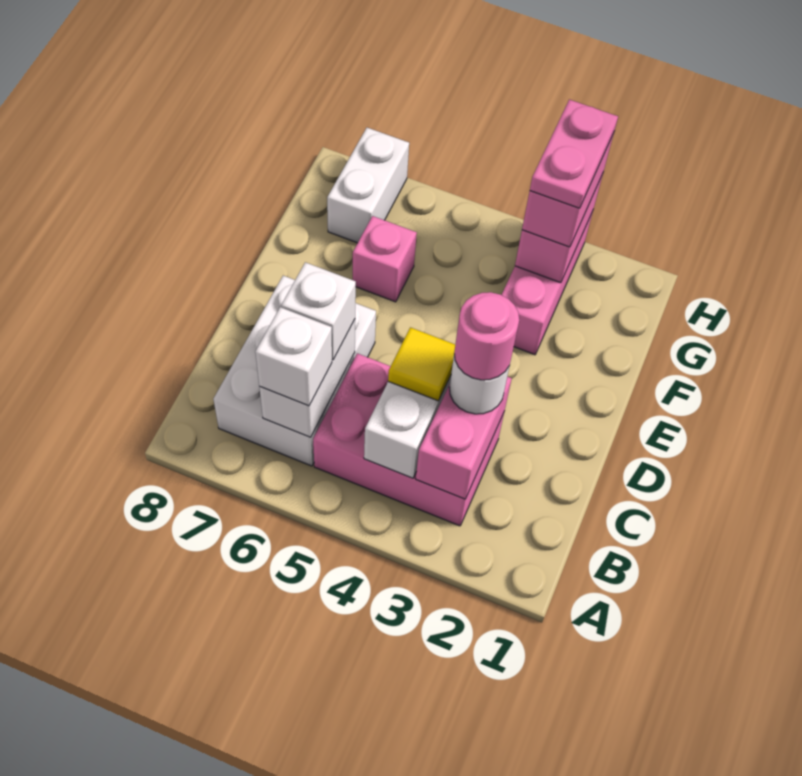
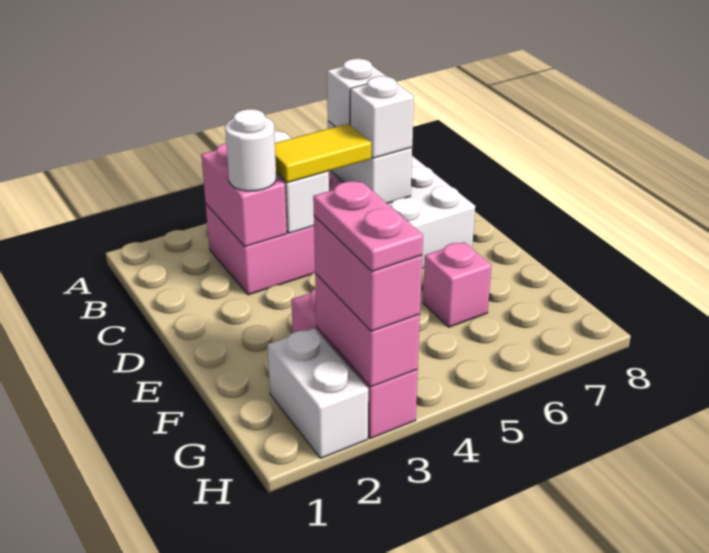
pink 1x1 round brick [454,292,519,380] -> none
yellow 1x1 tile [388,327,455,401] -> yellow 1x2 tile [275,124,371,183]
white 1x2 brick [327,128,409,243] -> white 1x2 brick moved to [267,328,368,459]

